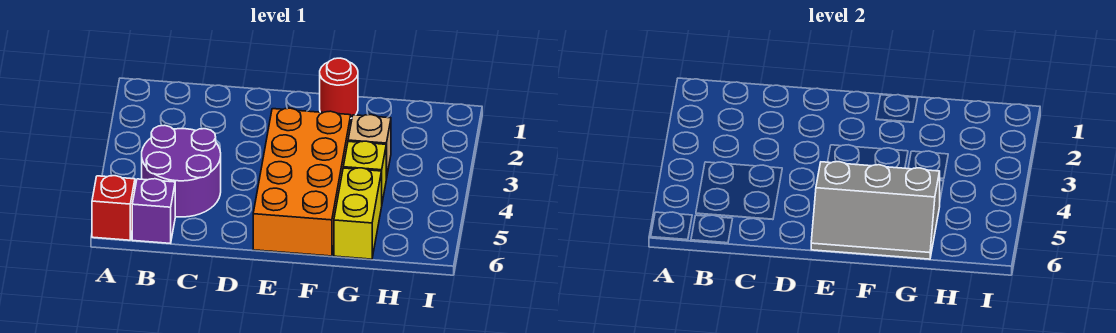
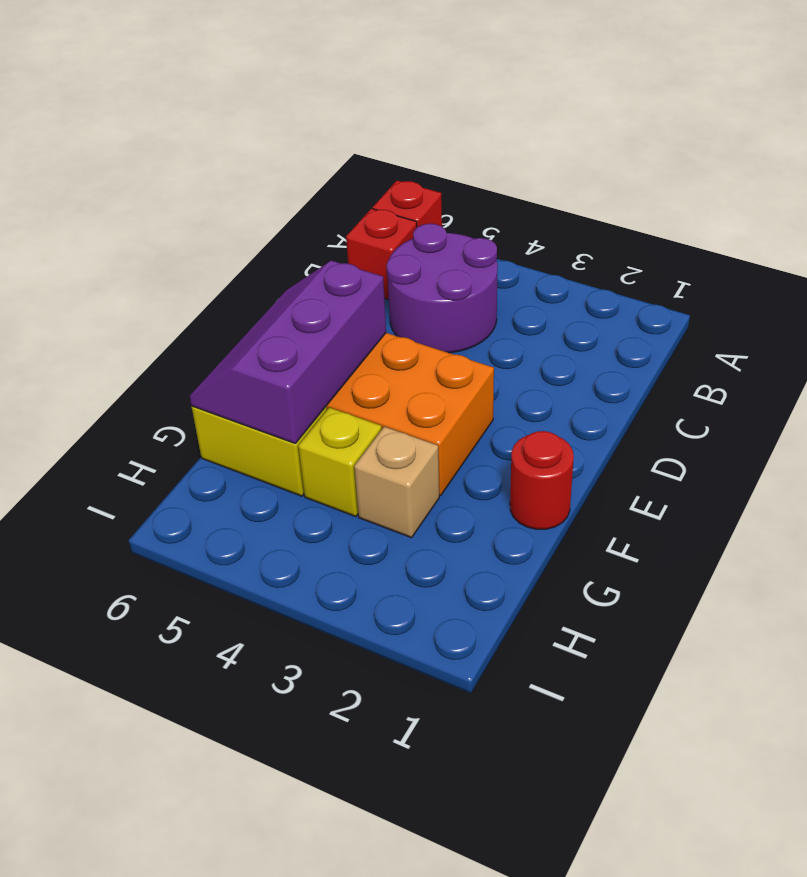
purple 1x1 brick [132,179,175,243] -> red 1x1 brick [346,209,417,300]
grey 2x3 slope [811,162,940,259] -> purple 2x3 slope [190,261,386,443]

